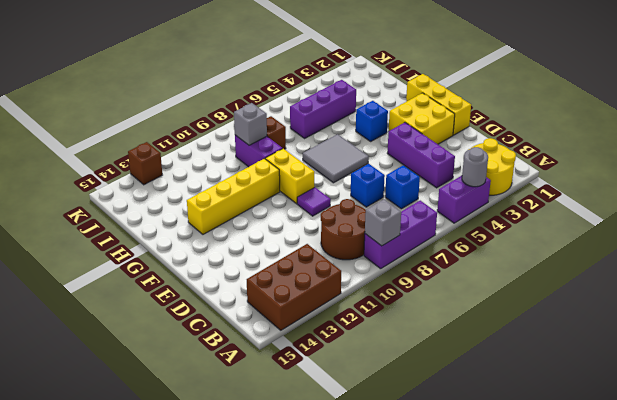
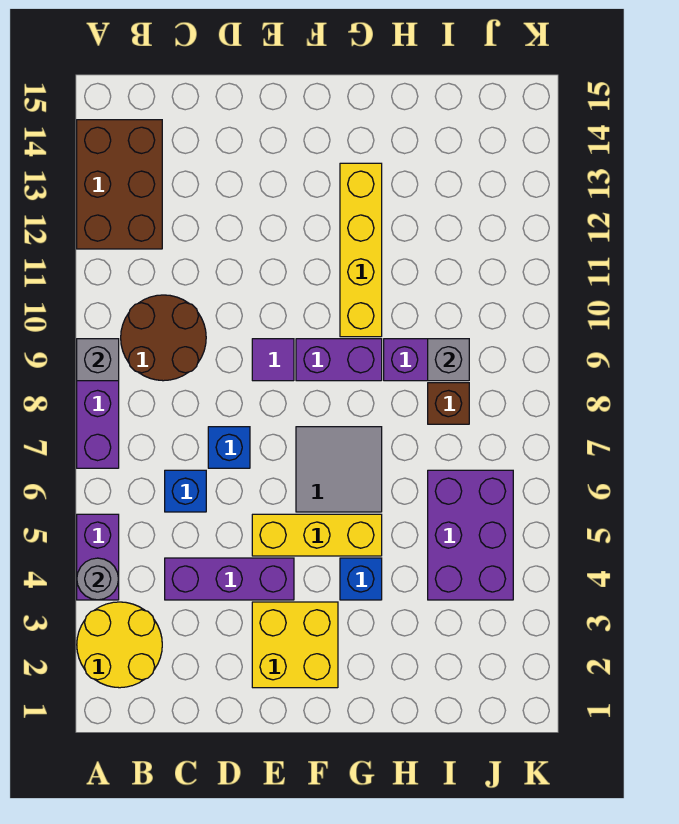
yellow 1x3 brick [406,74,471,135] -> yellow 1x3 brick moved to [252,514,382,556]
yellow 1x2 brick [265,149,314,204] -> purple 1x2 brick [296,339,382,381]
purple 1x3 brick [290,80,356,138] -> purple 2x3 brick [428,470,513,600]
brown 1x1 brick [128,142,162,185] -> none

